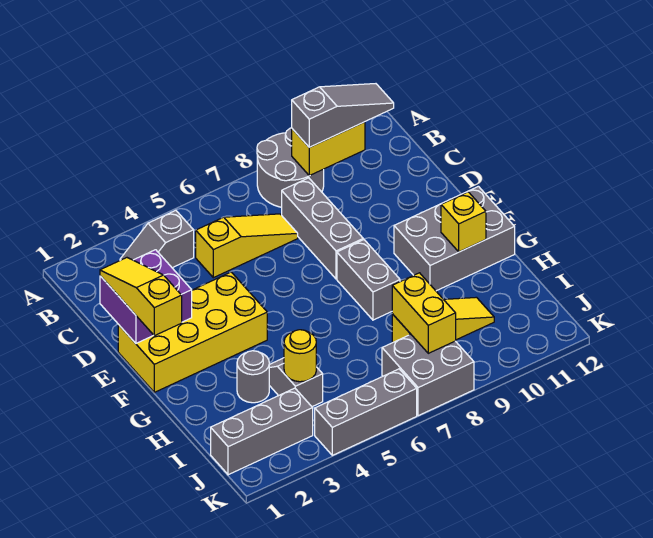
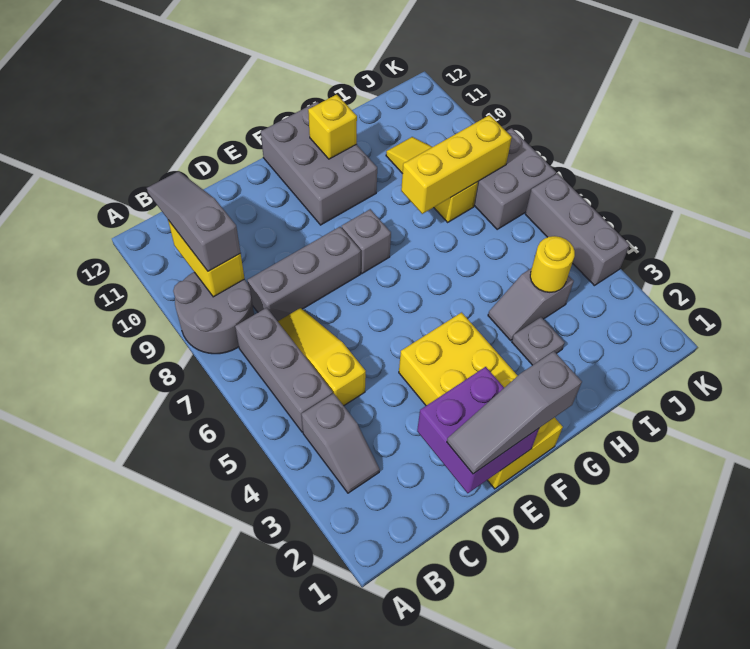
yellow 1x3 slope [100,258,182,336] -> grey 1x3 slope [447,351,582,474]
grey 1x2 brick [337,240,400,320] -> grey 1x1 brick [342,209,391,273]
grey 1x1 round brick [237,351,269,403] -> grey 1x1 plate [512,317,565,365]
yellow 1x2 brick [392,273,456,353] -> yellow 1x3 brick [401,115,512,214]
grey 1x3 brick [211,388,313,475] -> grey 1x3 brick moved to [235,308,333,432]

